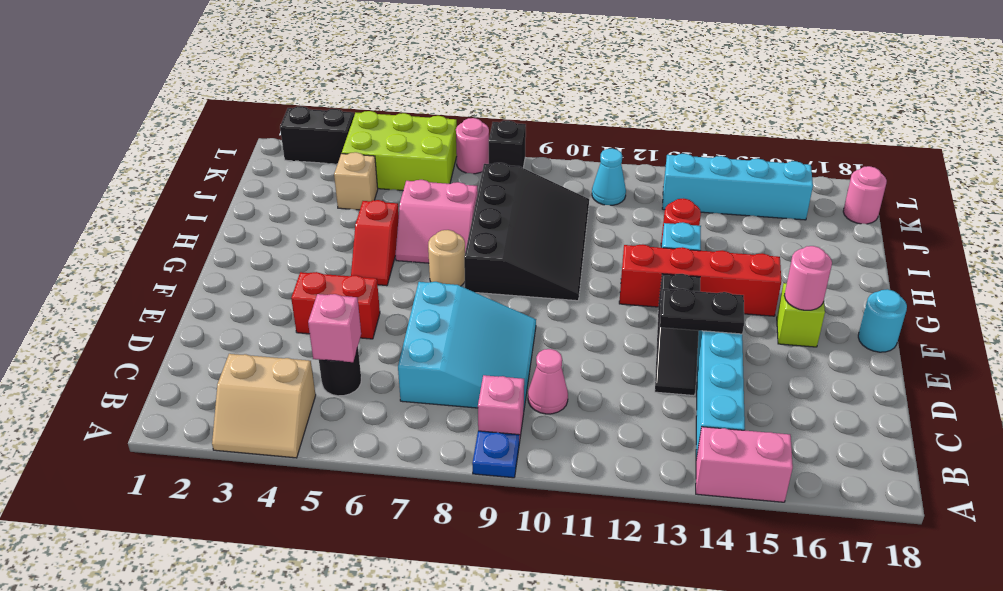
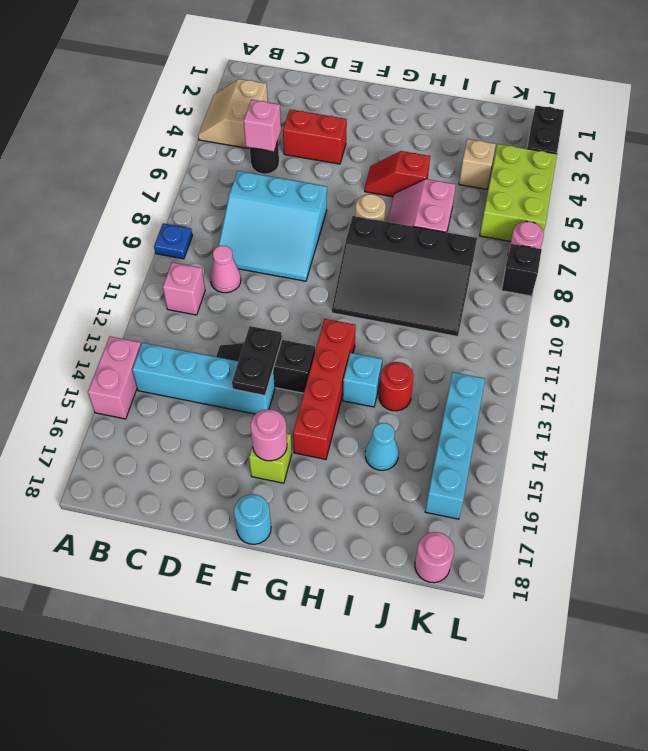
pink 1x1 brick [478,375,524,443] -> pink 1x1 brick moved to [163,262,205,315]
red 1x2 brick [291,272,380,339] -> red 1x2 brick turned to [283,109,347,164]
cyan 1x1 cone [592,149,626,205] -> cyan 1x1 cone moved to [365,423,399,470]

